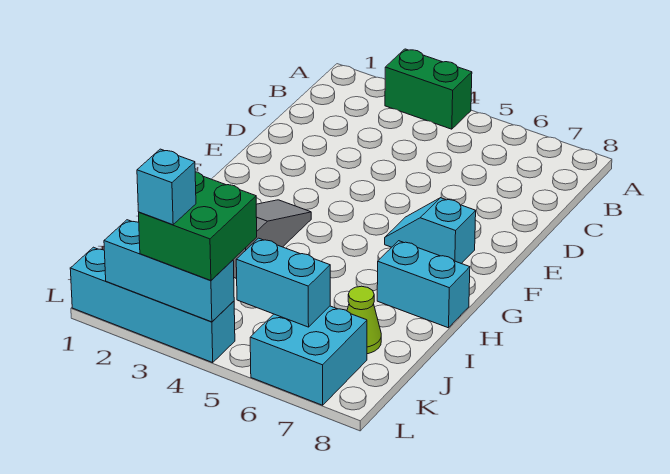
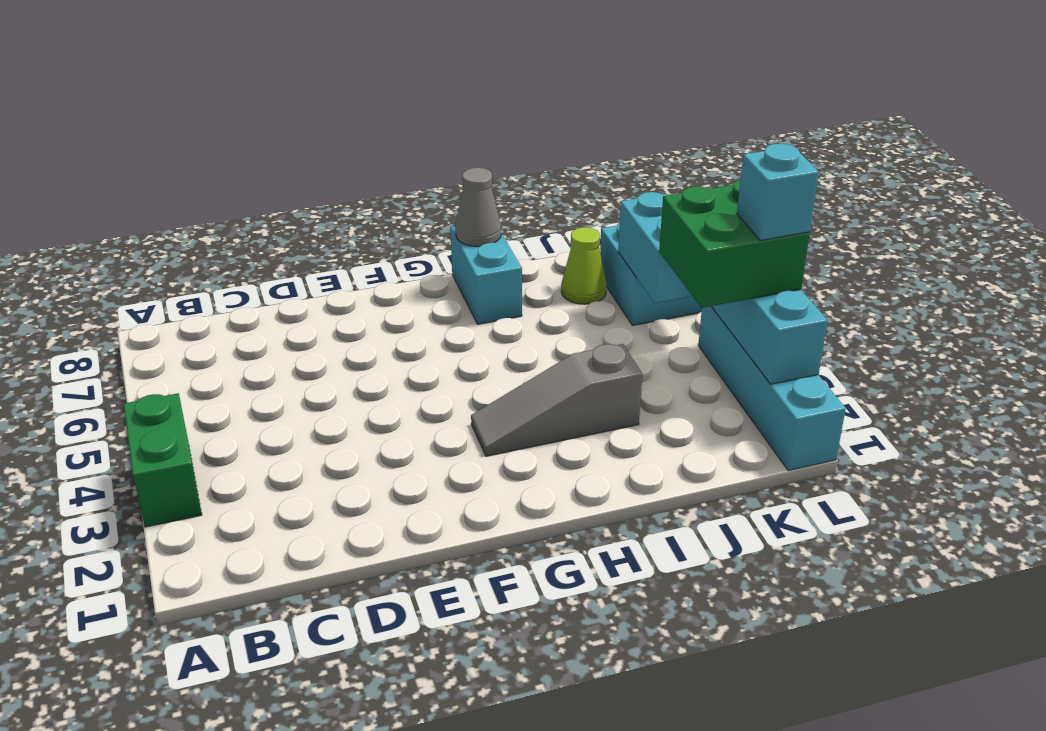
cyan 1x2 slope [385,198,476,264] -> none
none -> grey 1x1 cone [455,168,501,246]

